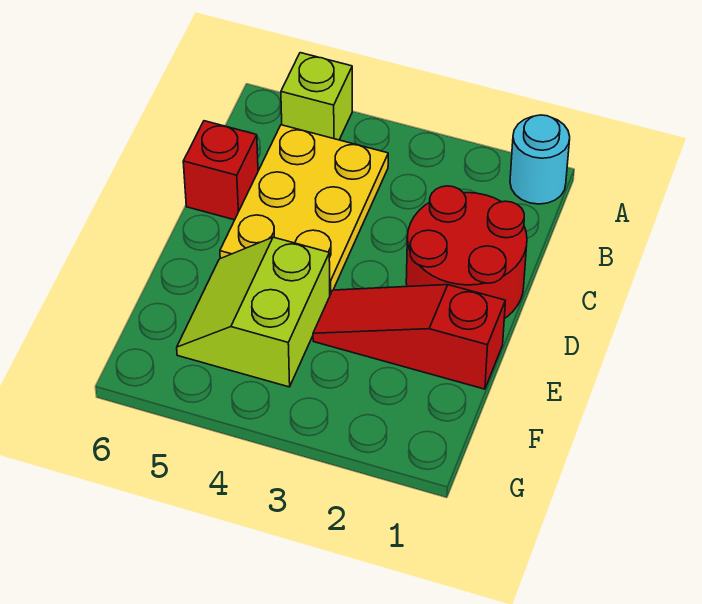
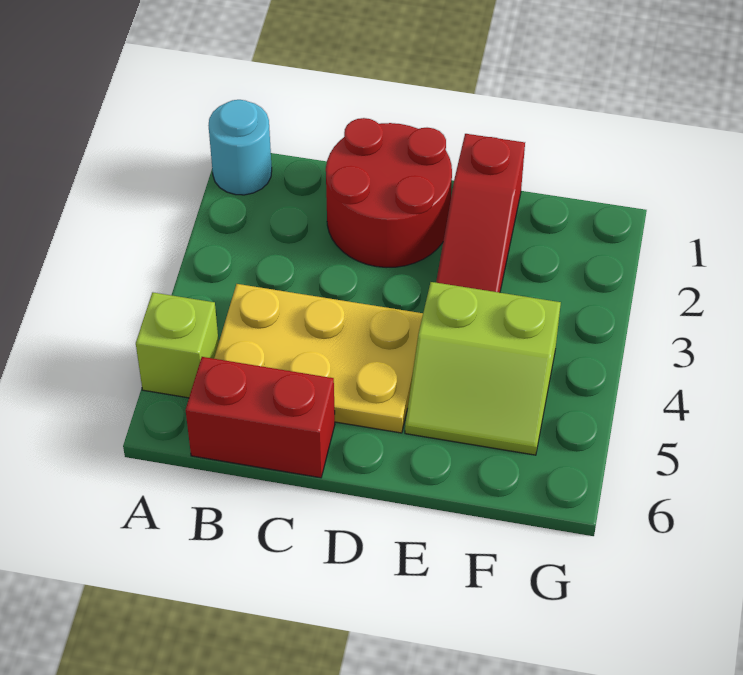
red 1x1 brick [183,121,258,220] -> red 1x2 brick [186,357,335,478]

